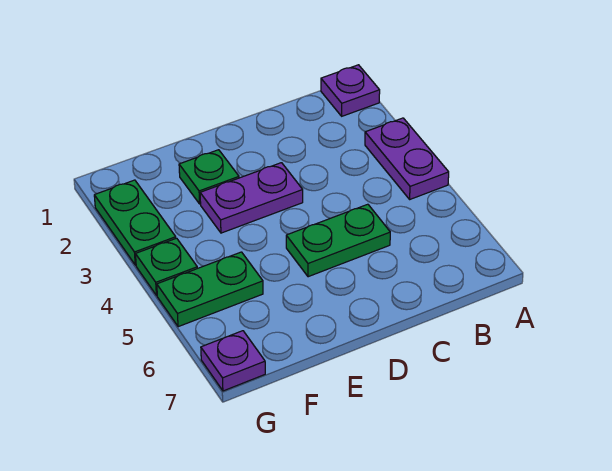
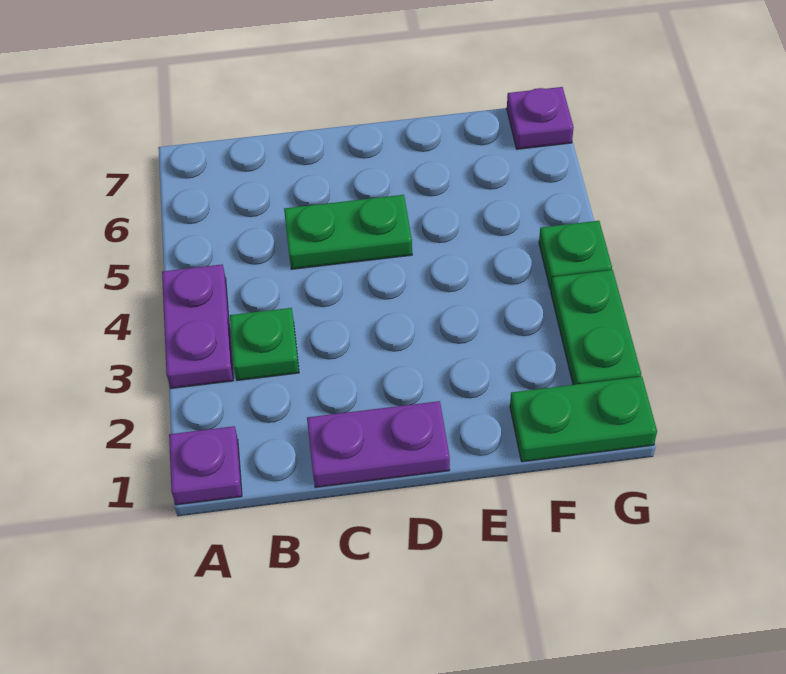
purple 1x2 plate [200,163,303,233] -> purple 1x2 plate moved to [307,401,450,487]
green 1x1 plate [179,150,239,204] -> green 1x1 plate moved to [230,308,299,380]
green 1x2 plate [157,252,263,327] -> green 1x2 plate moved to [510,377,657,462]

